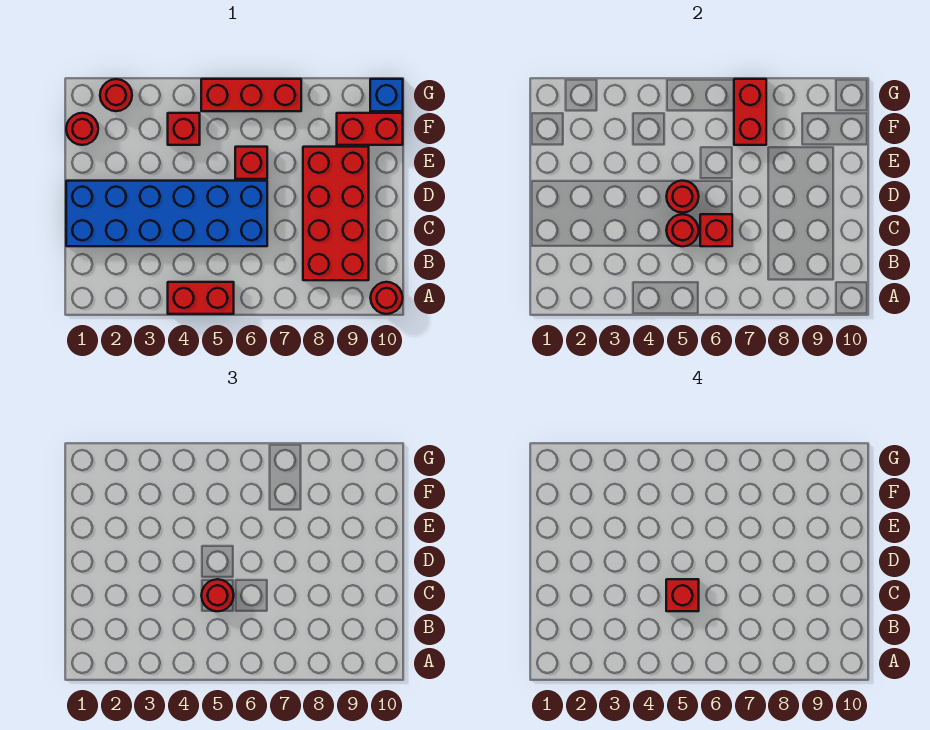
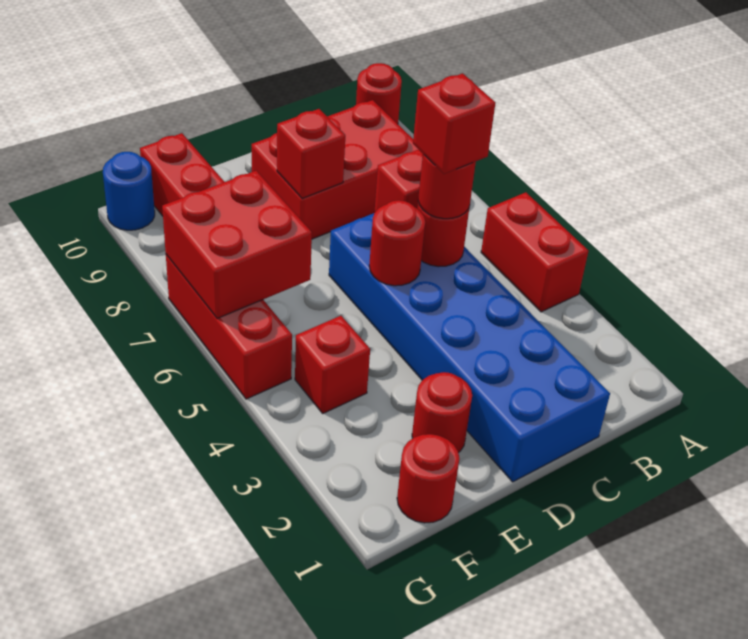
red 2x4 brick [303,147,369,280] -> red 2x3 brick [252,100,418,239]
red 1x1 brick [235,147,267,179] -> red 1x1 brick moved to [277,109,345,198]
red 1x2 brick [734,79,766,145] -> red 2x2 brick [162,171,312,319]
red 1x1 round brick [100,79,132,111] -> red 1x1 round brick moved to [412,372,472,453]
blue 1x1 brick [370,79,403,111] -> blue 1x1 round brick [103,152,155,230]

